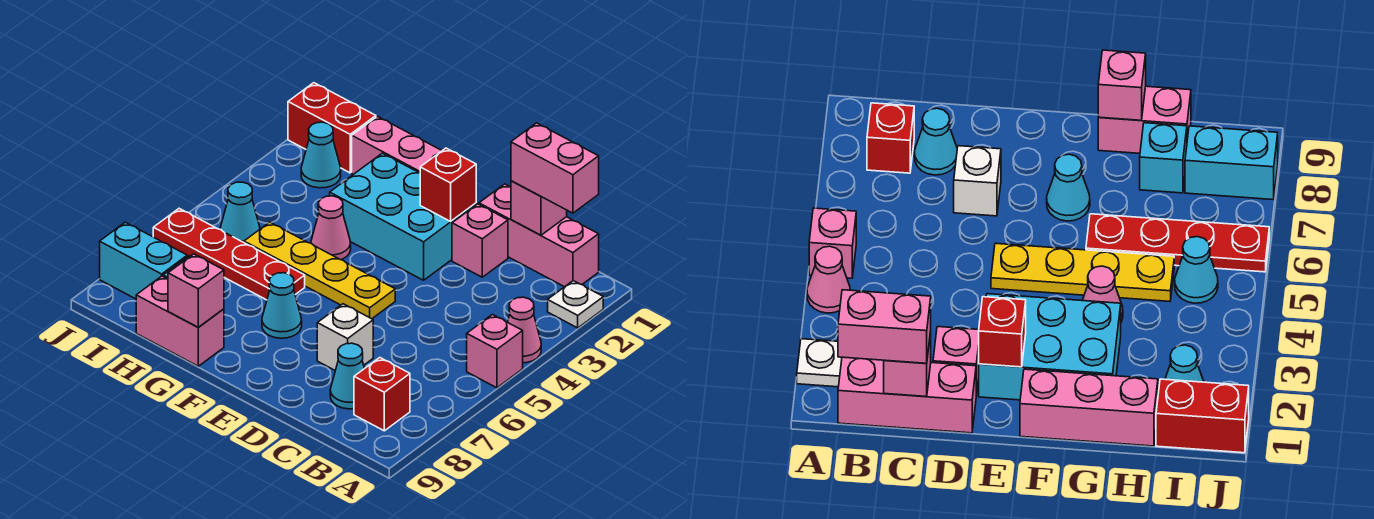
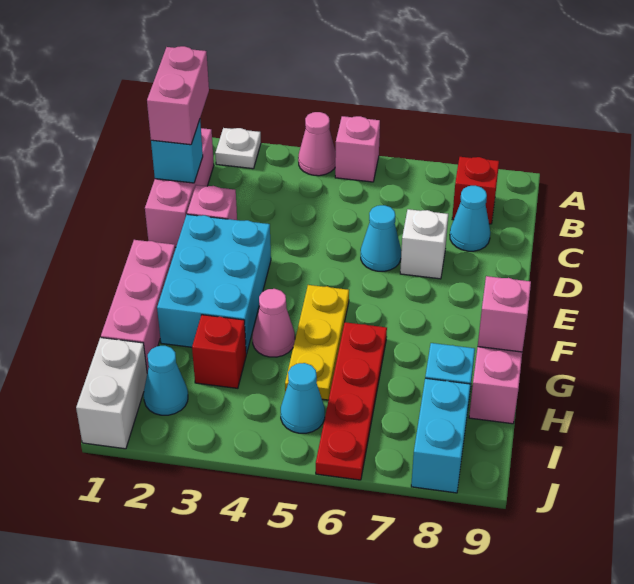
pink 1x1 brick [511,181,567,235] -> cyan 1x1 brick [151,120,203,183]
red 1x1 brick [420,148,476,221] -> red 1x1 brick moved to [192,315,246,388]
yellow 1x4 plate [244,222,395,319] -> yellow 1x3 plate [285,285,349,400]
cyan 1x1 cone [262,273,302,338] -> cyan 1x1 cone moved to [361,205,401,271]
red 1x2 brick [288,83,376,173] -> white 1x2 brick [76,337,147,449]

